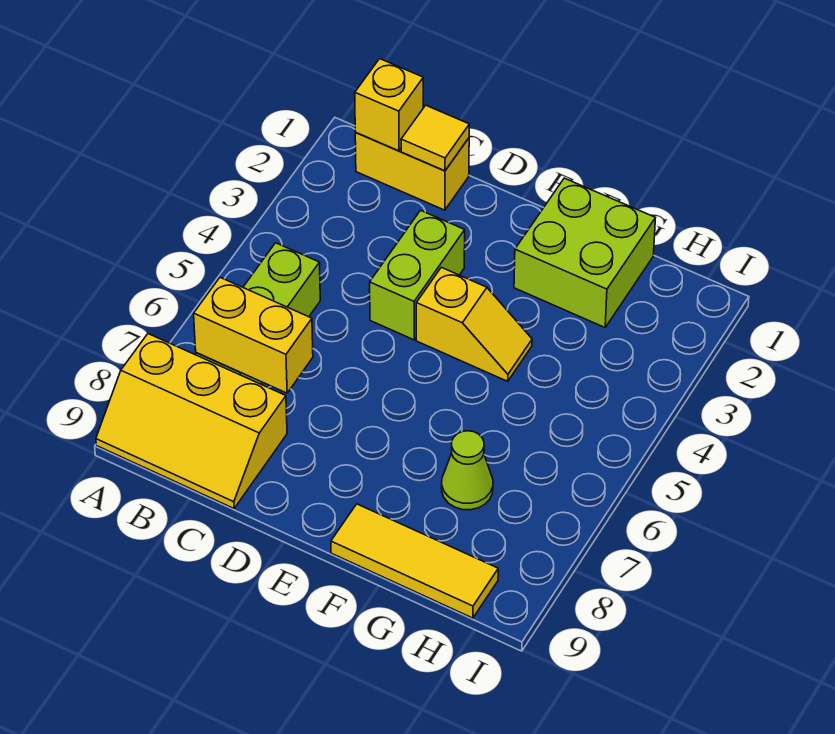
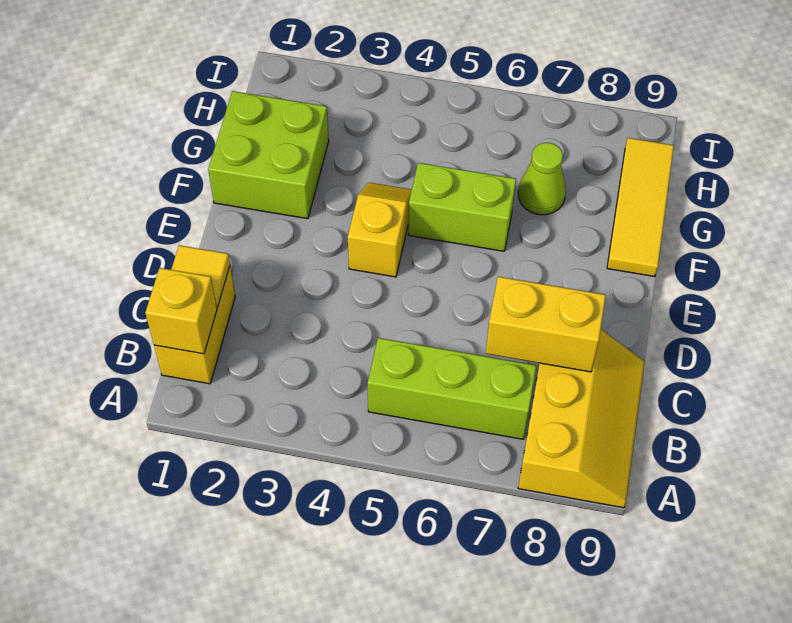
yellow 1x2 brick [194,278,313,393] -> yellow 1x2 brick turned to [486,277,606,372]
lime 1x2 brick [370,210,465,340] -> lime 1x2 brick moved to [408,163,516,251]

